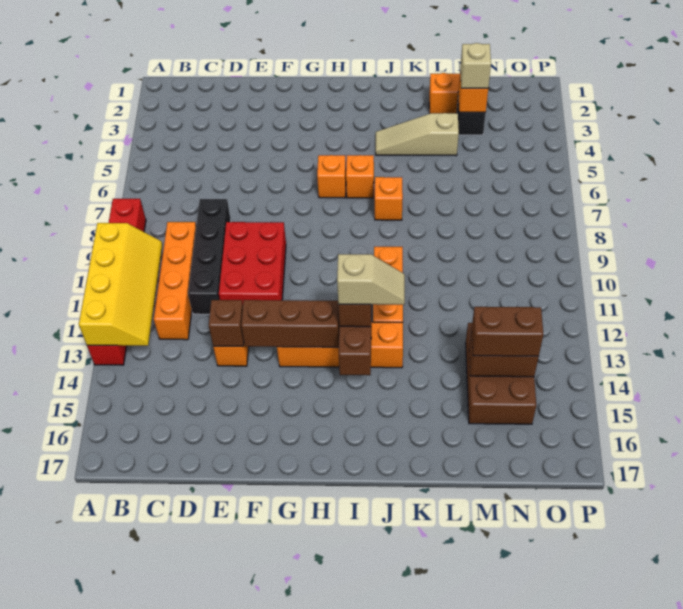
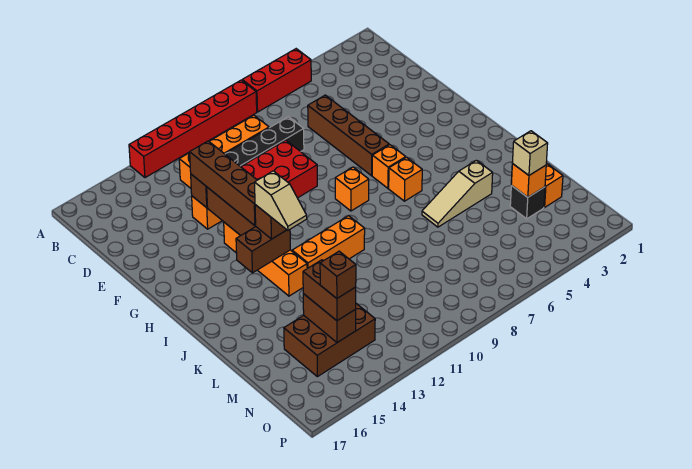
none -> red 1x3 brick [242,49,311,112]
yellow 2x4 slope [79,223,162,346] -> none
none -> brown 1x4 brick [308,95,389,176]
none -> brown 1x4 brick [190,141,257,225]
tan 1x3 slope [376,113,459,156] -> tan 1x3 slope turned to [422,160,493,227]
orange 1x1 brick [375,177,403,220] -> orange 1x1 brick moved to [335,167,369,211]
none -> brown 1x1 brick [320,251,356,298]

